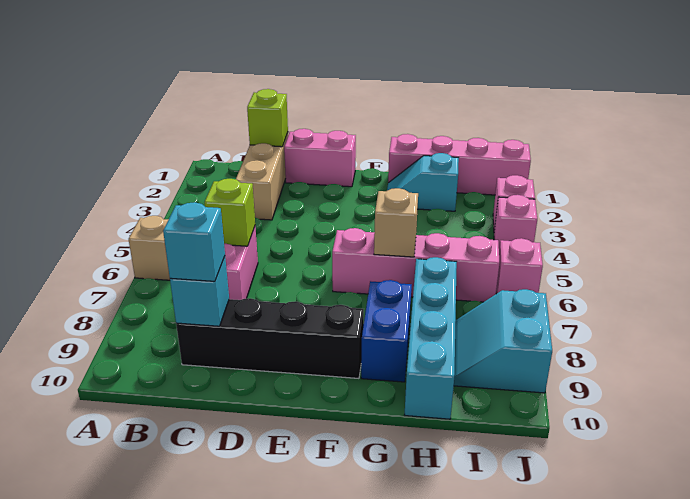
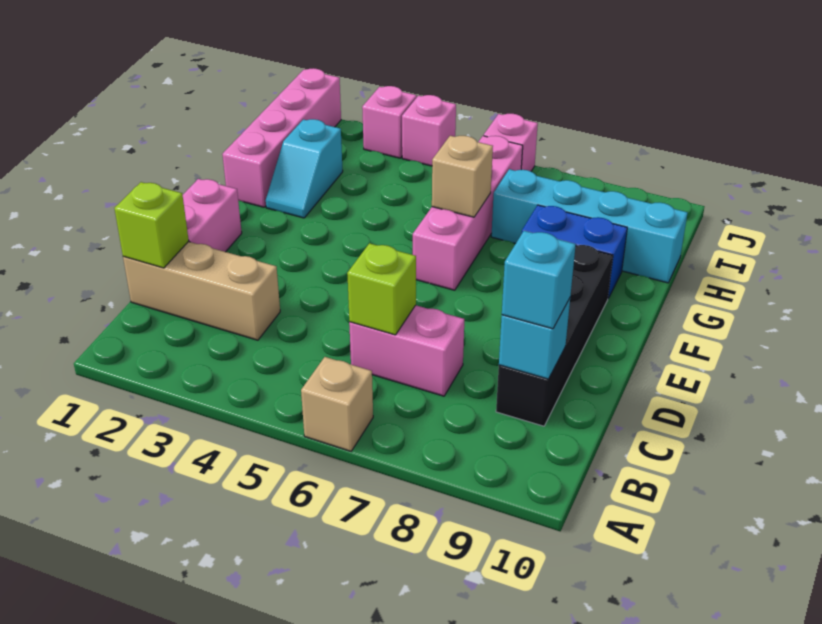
cyan 2x2 slope [454,289,552,393] -> none

